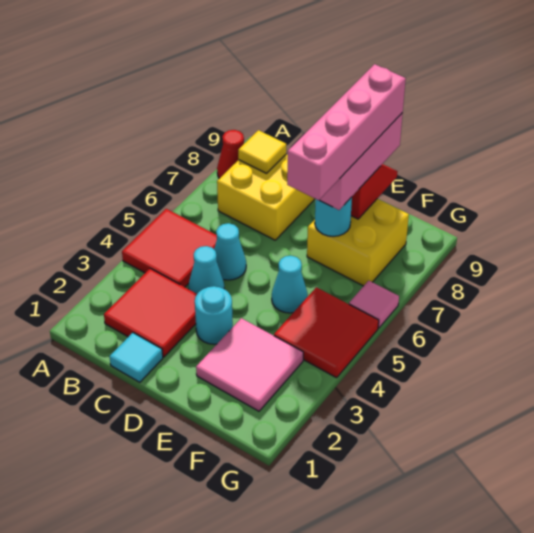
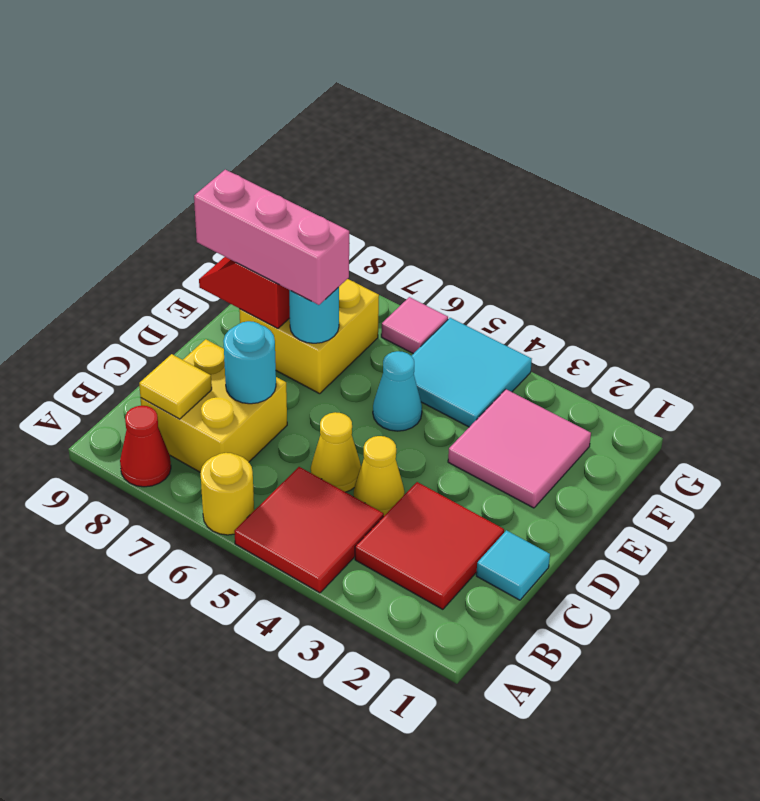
none -> yellow 1x1 round brick [200,453,254,535]
cyan 1x1 cone [188,246,224,294] -> yellow 1x1 cone [354,436,405,516]
cyan 1x1 cone [214,223,246,280] -> yellow 1x1 cone [311,412,361,492]
cyan 1x1 round brick [195,286,233,344] -> cyan 1x1 round brick moved to [223,321,276,404]
pink 1x4 brick [287,64,406,200] -> none
red 2x2 tile [274,287,379,378] -> cyan 2x2 tile [412,318,532,427]

